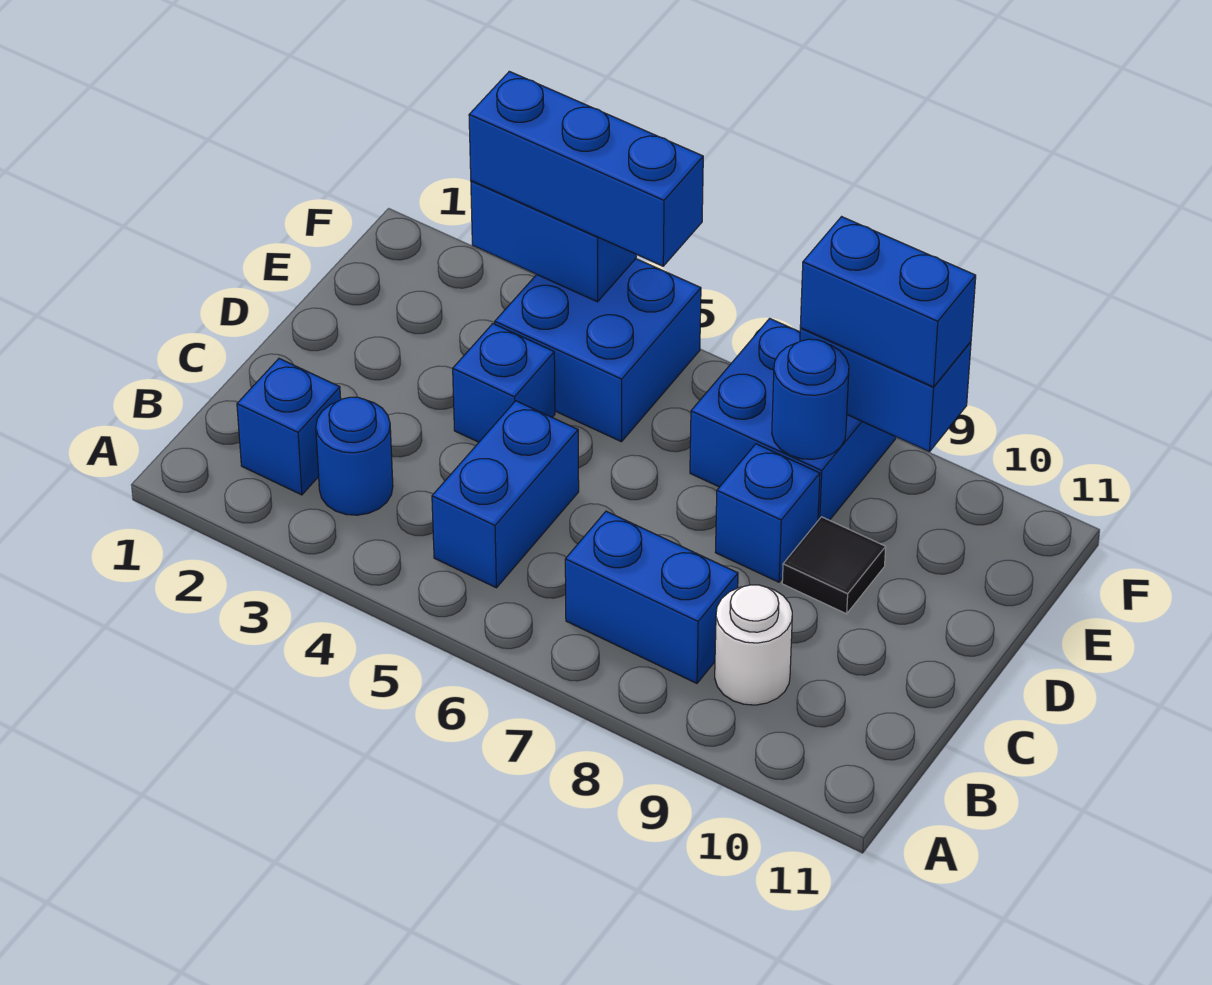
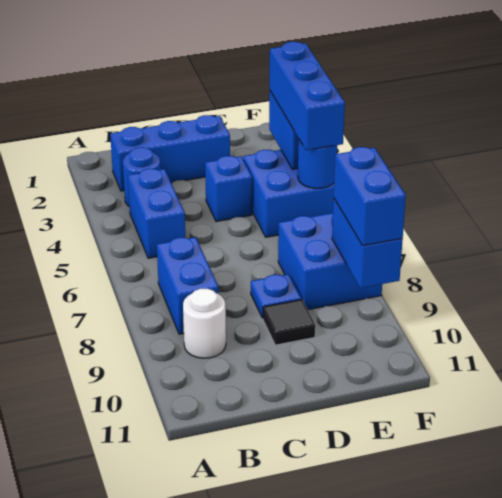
blue 1x1 brick [237,359,341,495] -> blue 1x3 brick [110,115,230,191]
blue 1x2 brick [432,401,579,588] -> blue 1x2 brick turned to [128,169,185,258]
blue 1x1 brick [715,444,820,582] -> blue 1x1 plate [251,274,302,318]
blue 1x1 round brick [772,339,849,459] -> blue 1x1 round brick moved to [298,140,337,189]

